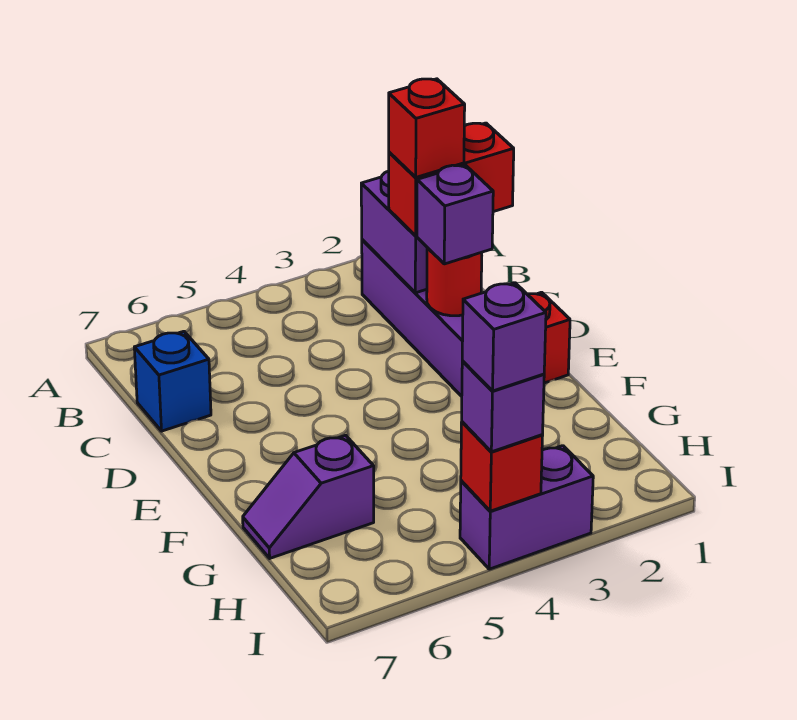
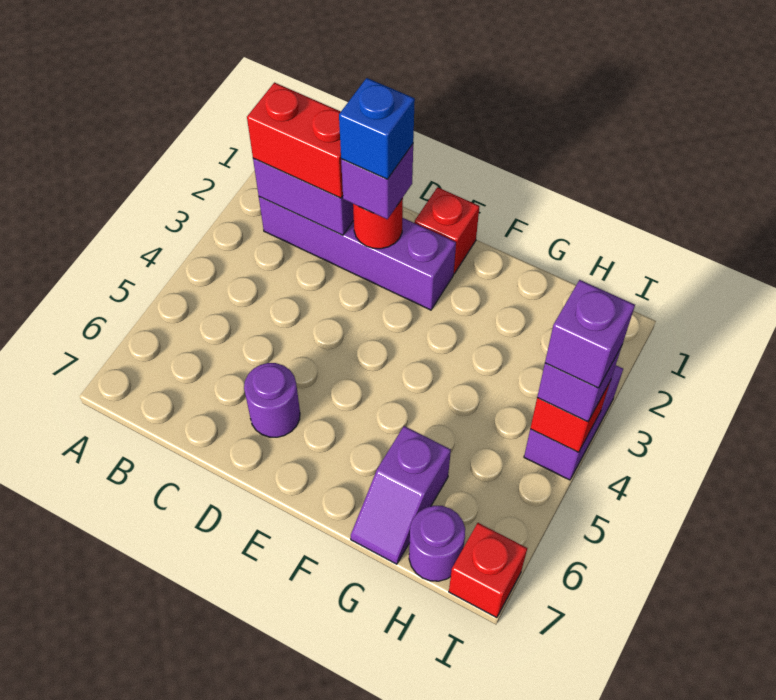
red 1x2 brick [389,123,514,236] -> red 1x2 brick turned to [247,83,343,198]
red 1x1 brick [389,79,465,177] -> red 1x1 brick moved to [449,523,527,618]
blue 1x1 brick [134,331,211,431] -> blue 1x1 brick moved to [339,78,415,179]
none -> purple 1x1 round brick [244,363,300,437]
none -> purple 1x1 round brick [409,506,465,581]

